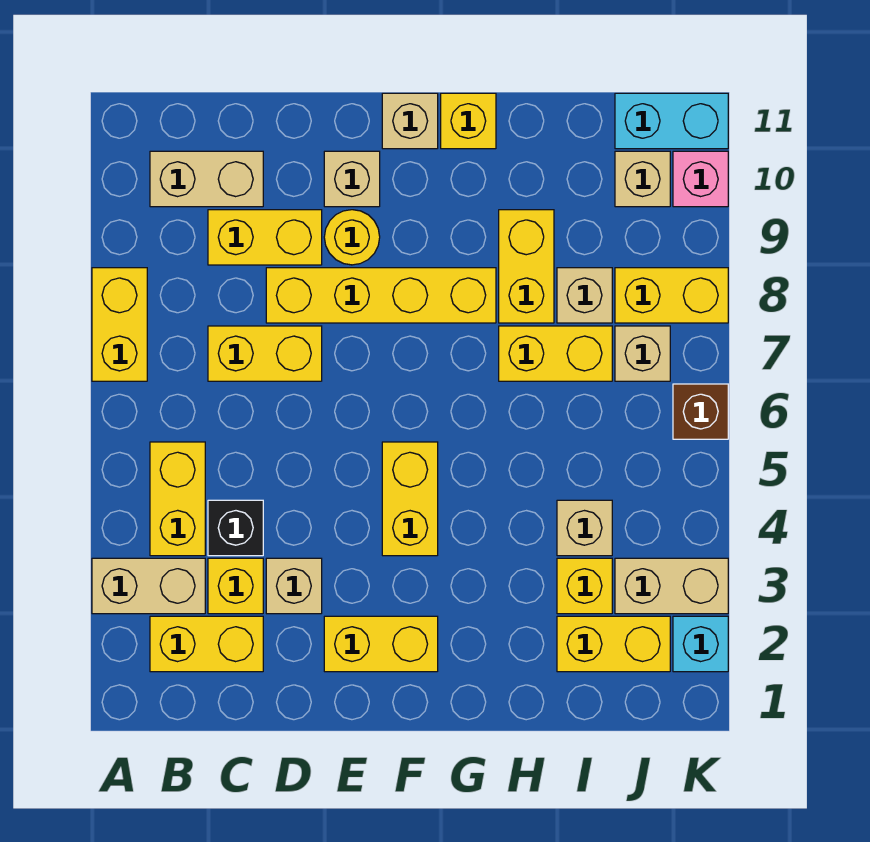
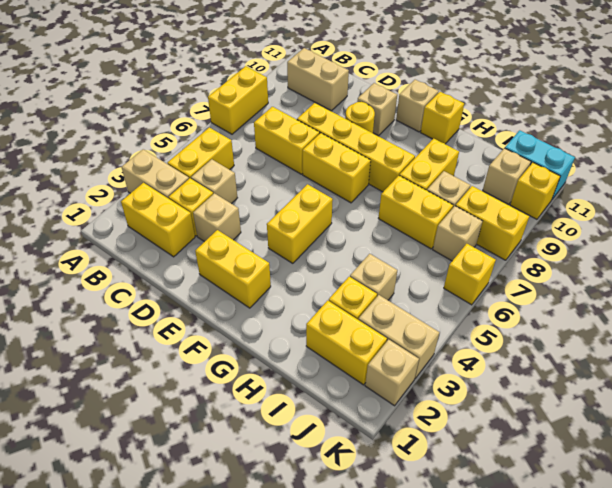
black 1x1 brick [208,500,263,556] -> tan 1x1 brick [191,159,237,204]
yellow 1x2 brick [208,210,322,265] -> yellow 1x2 brick moved to [303,133,371,203]
cyan 1x1 brick [673,616,728,672] -> tan 1x1 brick [365,340,419,406]
brown 1x1 brick [673,384,728,439] -> yellow 1x1 brick [444,244,496,305]
pink 1x1 brick [673,151,728,207] -> yellow 1x1 brick [510,163,560,219]

